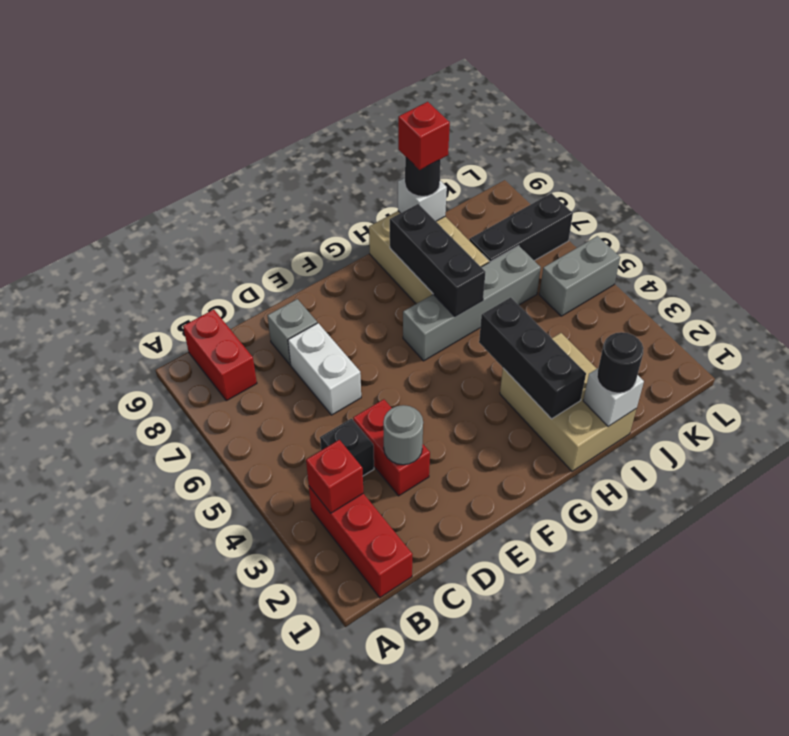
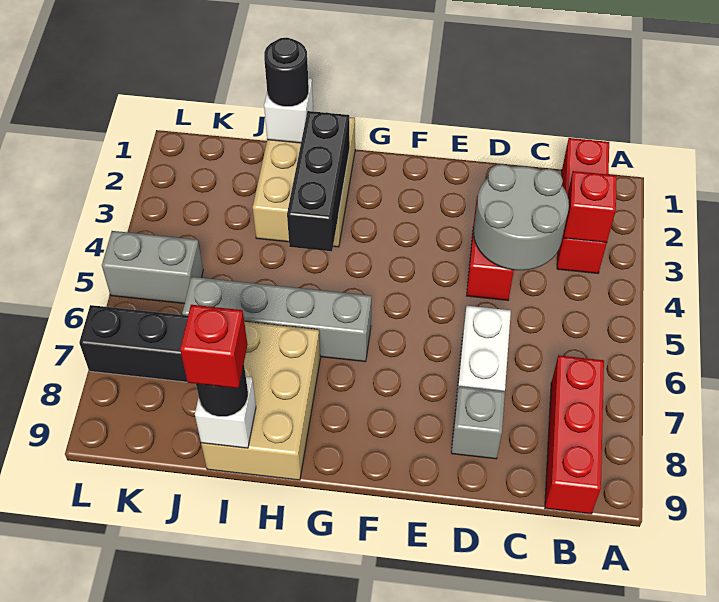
red 1x2 brick [183,310,257,401] -> red 1x3 brick [545,355,604,514]
black 1x1 brick [320,419,374,476] -> none
grey 1x1 round brick [383,405,423,465] -> grey 2x2 round brick [474,164,569,270]
black 1x3 brick [390,204,486,316] -> none

